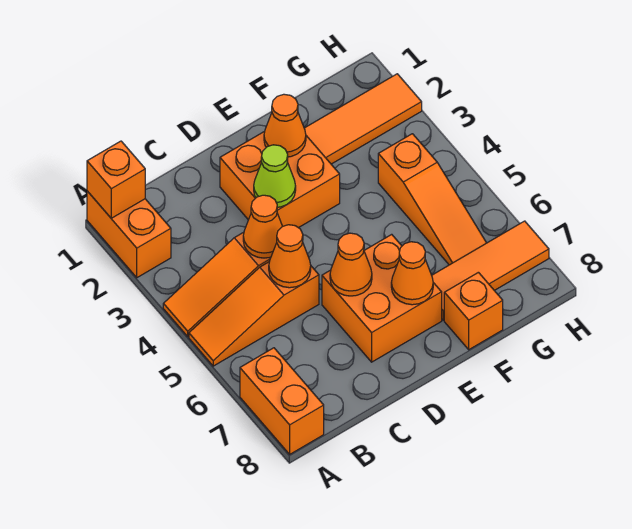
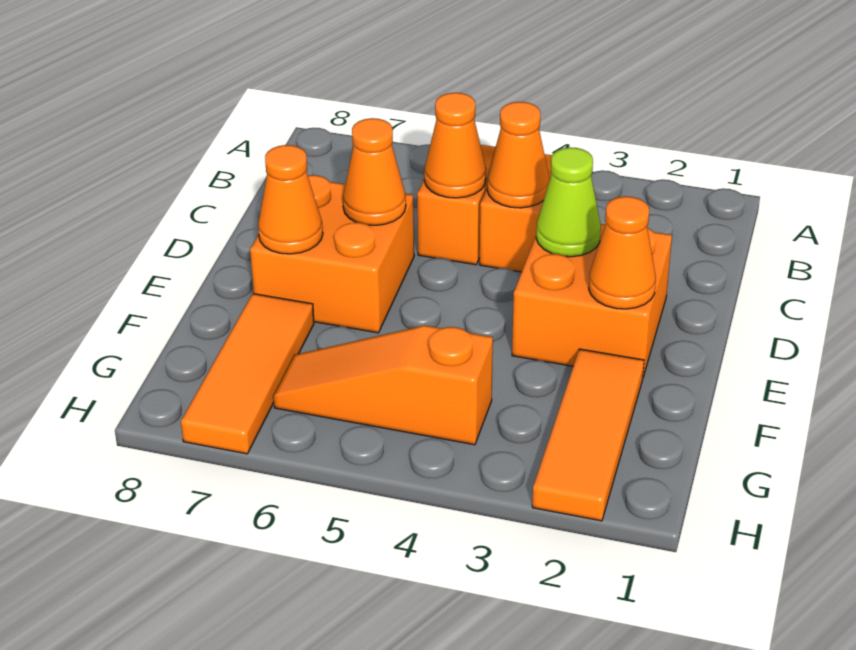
orange 1x2 brick [87,191,171,278] -> none
orange 1x1 brick [87,141,145,218] -> none
orange 1x2 brick [240,348,324,454] -> none
orange 1x1 brick [444,272,503,350] -> none

